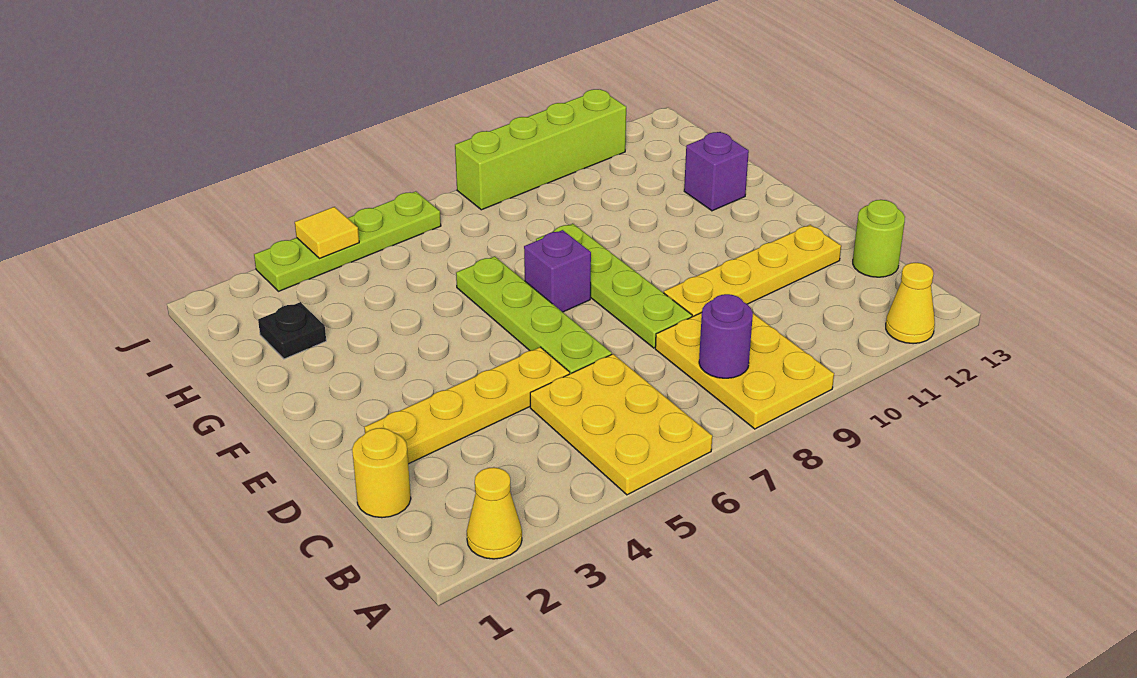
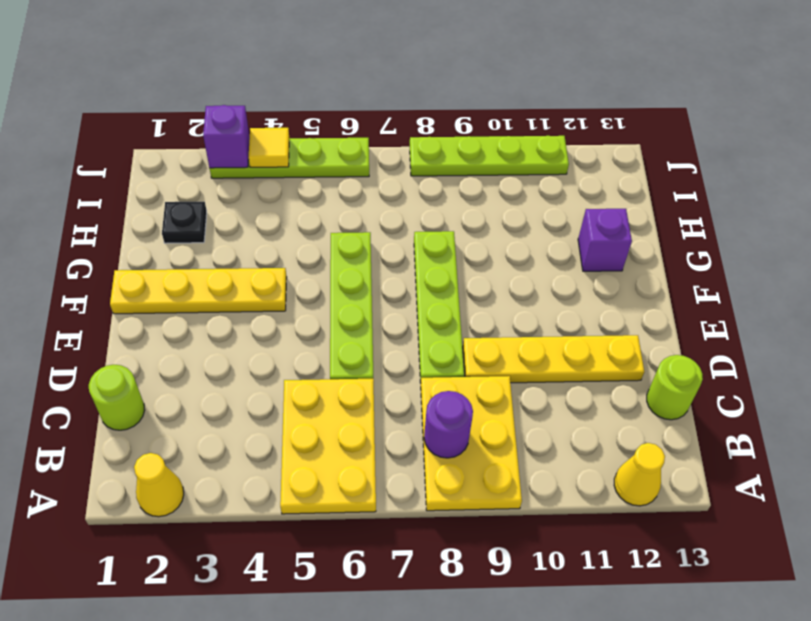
yellow 1x1 round brick [352,428,411,518] -> lime 1x1 round brick [89,365,145,430]
yellow 1x4 plate [364,347,570,464] -> yellow 1x4 plate moved to [110,268,287,314]
purple 1x1 brick [524,230,591,312] -> purple 1x1 brick moved to [203,105,250,168]
lime 1x4 brick [455,89,626,210] -> lime 1x4 plate [410,136,569,176]

